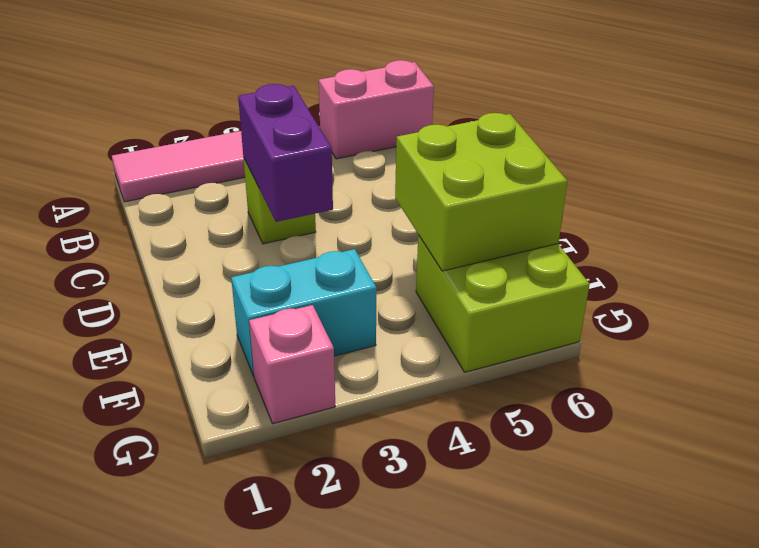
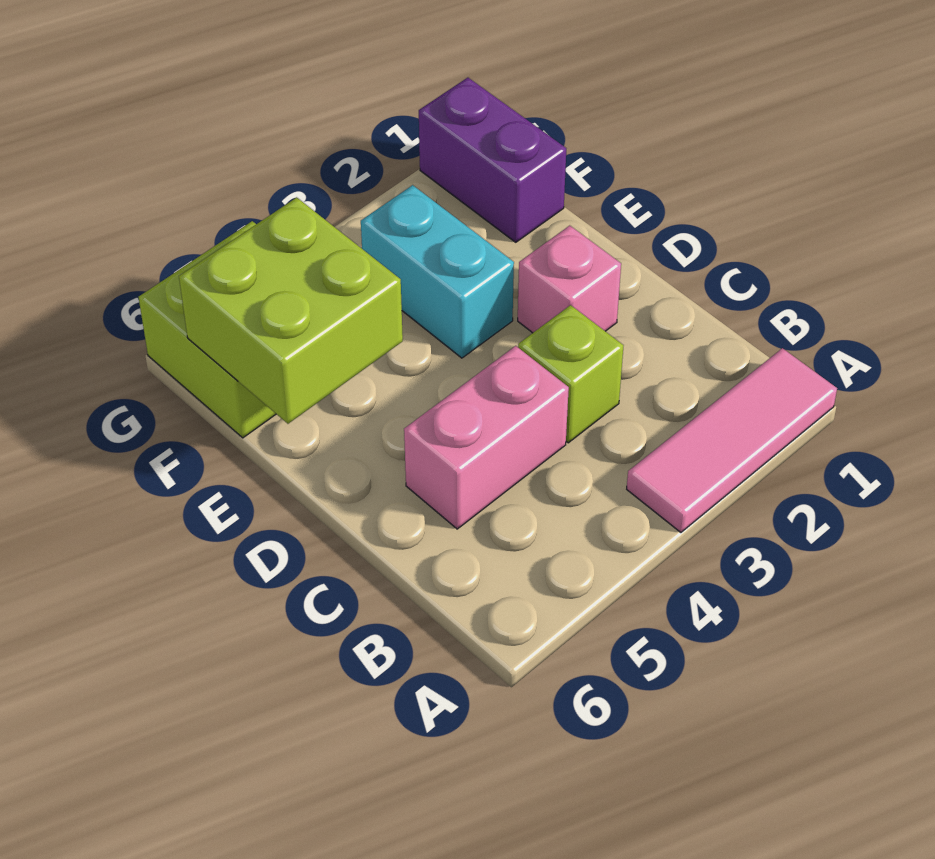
pink 1x2 brick [319,60,434,159] -> pink 1x2 brick moved to [404,346,569,529]
purple 1x2 brick [238,84,333,222] -> purple 1x2 brick moved to [419,78,566,242]
cyan 1x2 brick [231,249,377,376] -> cyan 1x2 brick turned to [361,185,514,358]
pink 1x1 brick [249,305,335,424] -> pink 1x1 brick moved to [518,226,621,333]

